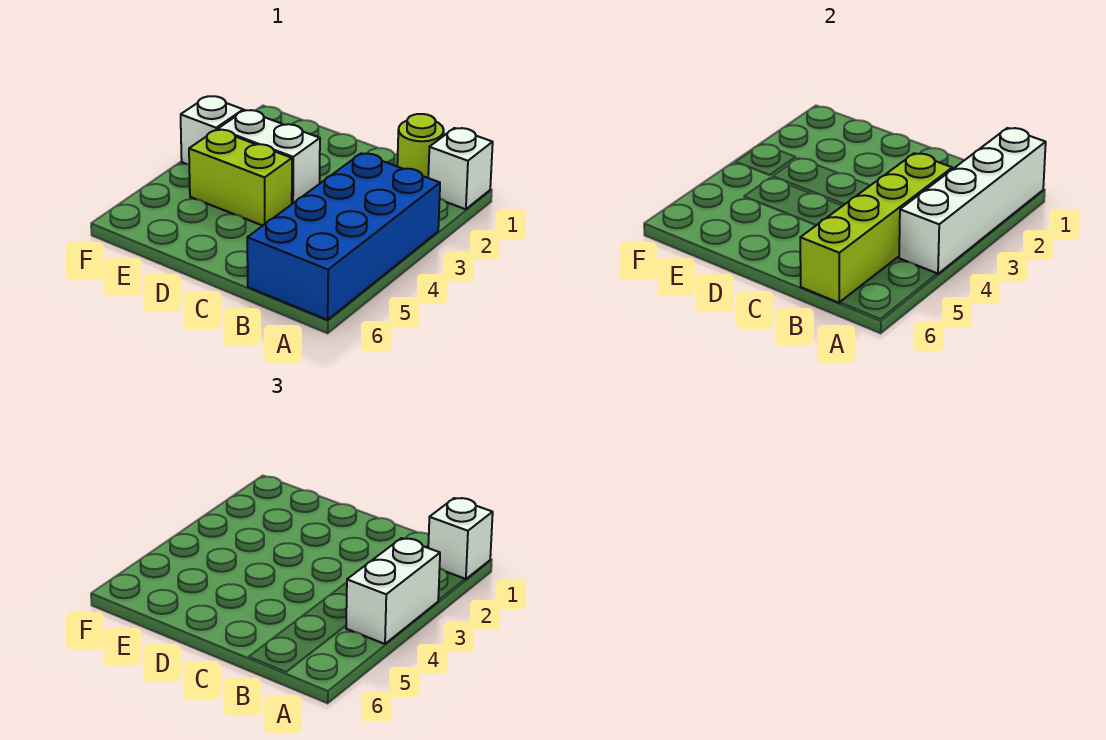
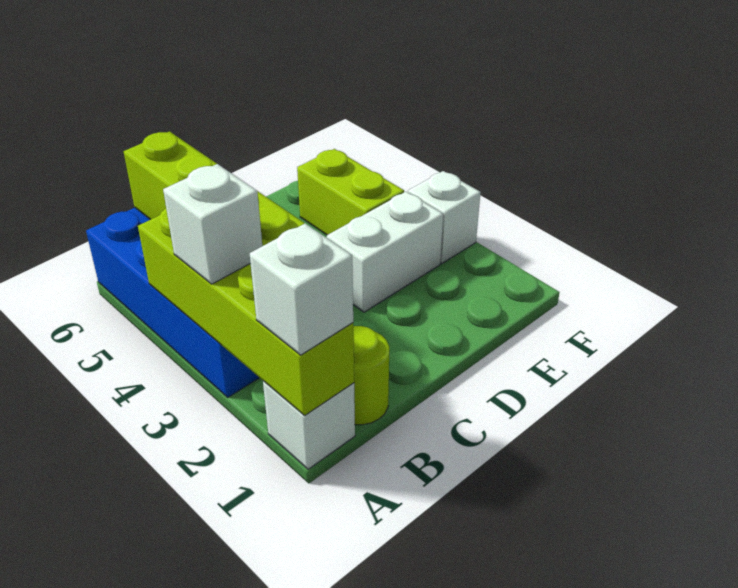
white 1x4 brick [899,128,1046,274] -> lime 1x4 brick [138,209,354,415]
white 1x2 brick [346,538,440,644] -> white 1x1 brick [163,164,262,284]
lime 1x2 brick [189,130,292,226] -> lime 1x2 brick turned to [297,149,404,235]

